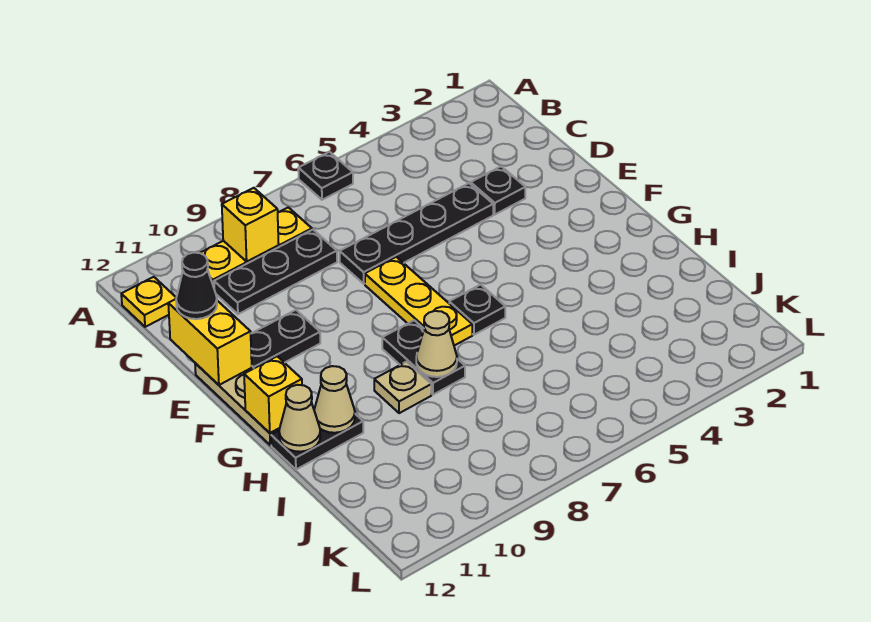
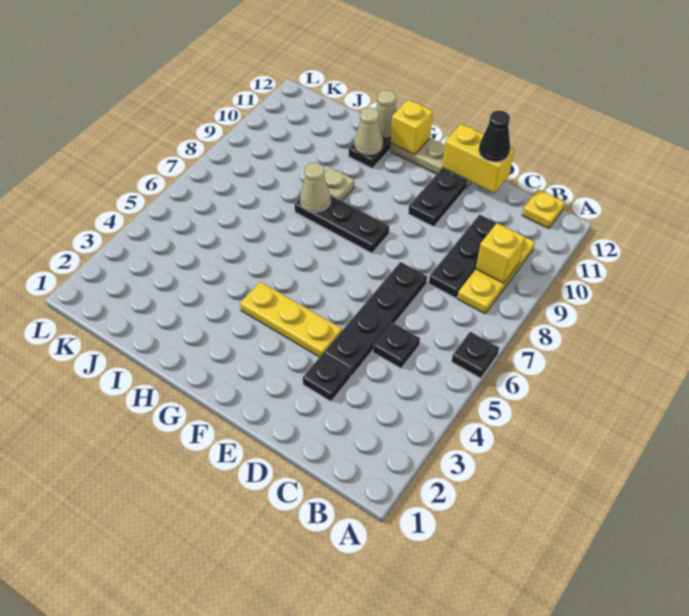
yellow 1x3 plate [365,257,472,346] -> yellow 1x3 plate moved to [240,282,342,357]
black 1x1 plate [449,285,505,335] -> black 1x1 plate moved to [373,323,420,368]
black 1x2 plate [382,320,465,395] -> black 1x3 plate [294,195,389,253]

